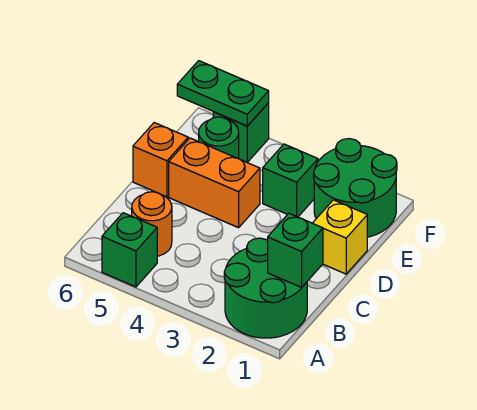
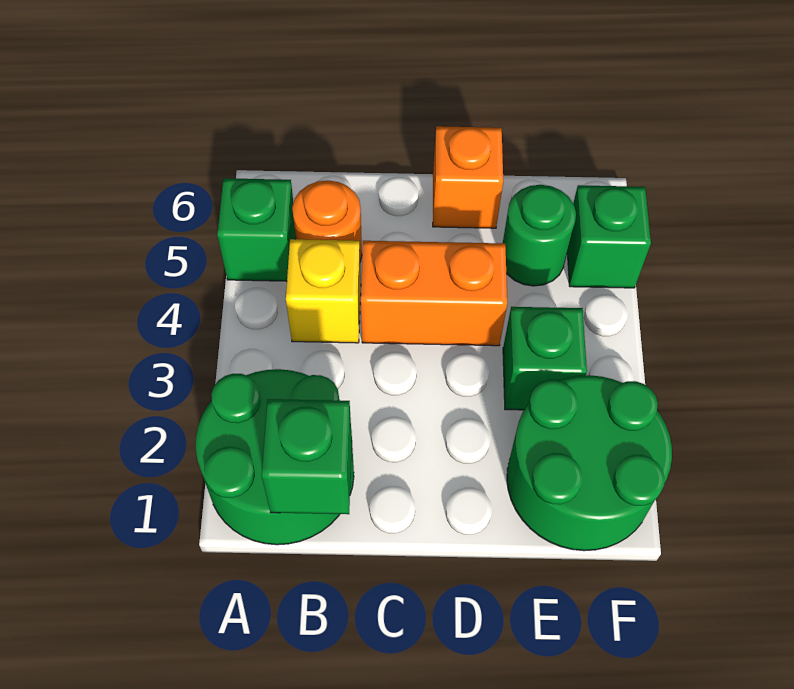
yellow 1x1 brick [313,200,367,274] -> yellow 1x1 brick moved to [286,239,361,343]
orange 1x2 brick [169,138,260,228] -> orange 1x2 brick turned to [361,241,507,346]
green 1x2 plate [177,61,269,126] -> none

